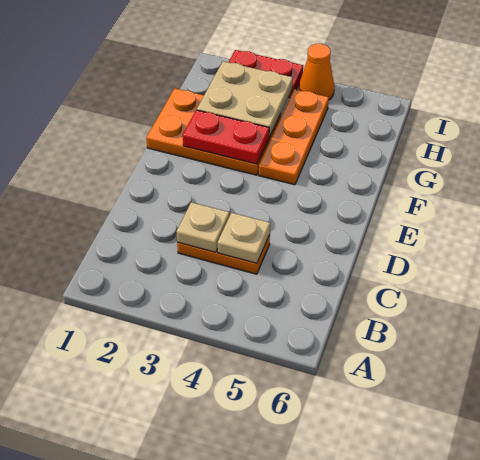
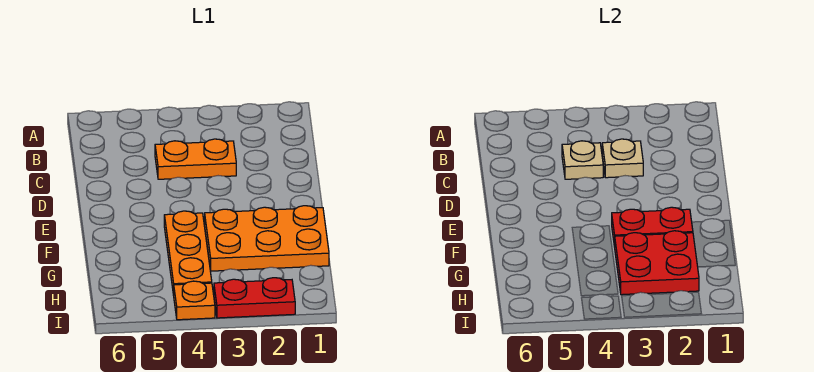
tan 2x2 plate [197,61,293,137] -> red 2x2 plate [615,231,699,295]
orange 1x1 cone [299,44,334,100] -> orange 1x1 plate [174,281,215,320]

